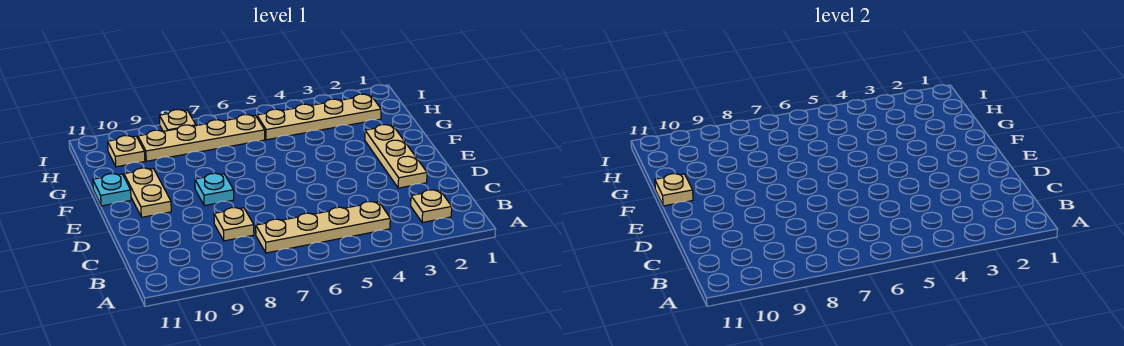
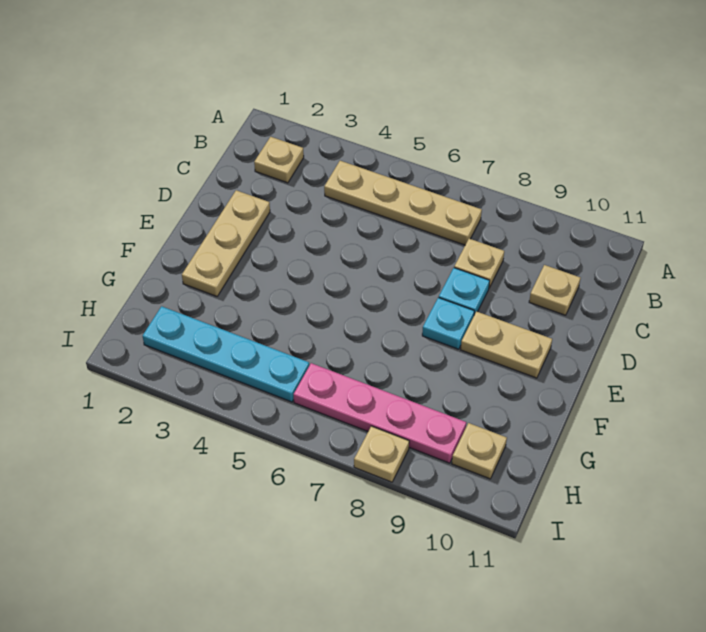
tan 1x2 plate [124,168,171,217] -> tan 1x2 plate turned to [461,312,552,378]
cyan 1x1 plate [93,174,131,206] -> cyan 1x1 plate moved to [439,268,490,315]
tan 1x1 plate [655,174,693,206] -> tan 1x1 plate moved to [529,265,580,315]
tan 1x4 plate [257,94,381,140] -> cyan 1x4 plate [143,306,309,402]
tan 1x4 plate [138,115,265,161] -> pink 1x4 plate [294,363,466,463]

